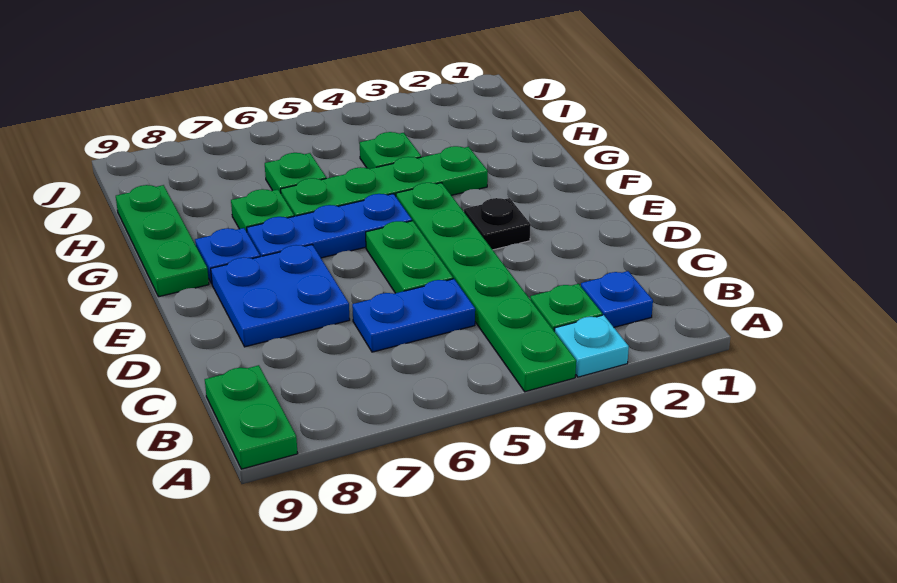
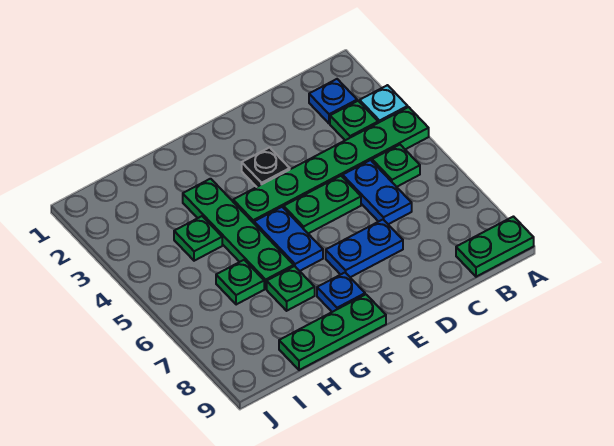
none -> green 1x1 plate [372,145,420,187]
blue 2x2 plate [211,245,350,347] -> blue 1x2 plate [326,220,403,277]
blue 1x3 plate [247,194,412,258] -> blue 1x2 plate [254,207,323,271]

